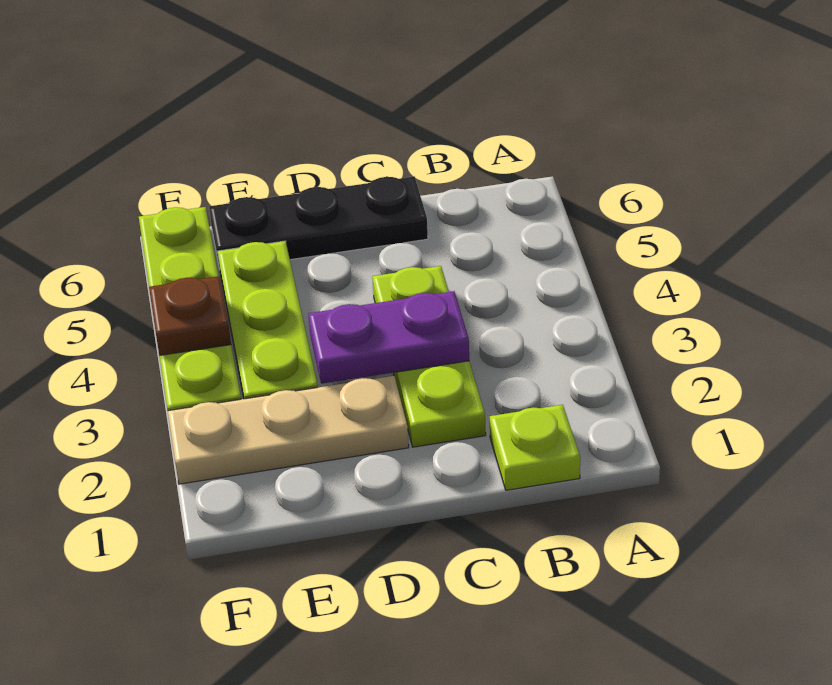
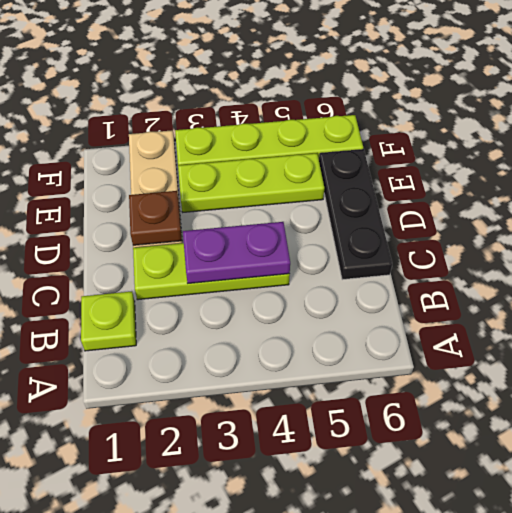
purple 1x2 plate [308,291,469,384] -> purple 1x2 plate turned to [183,222,290,283]
brown 1x1 plate [149,276,231,356] -> brown 1x1 plate moved to [129,191,182,245]

